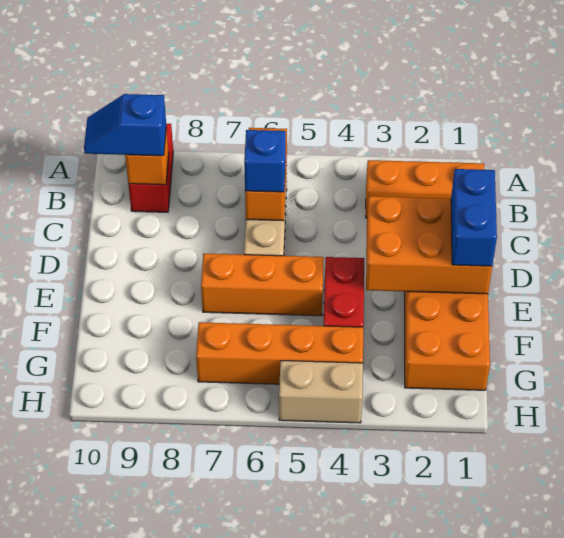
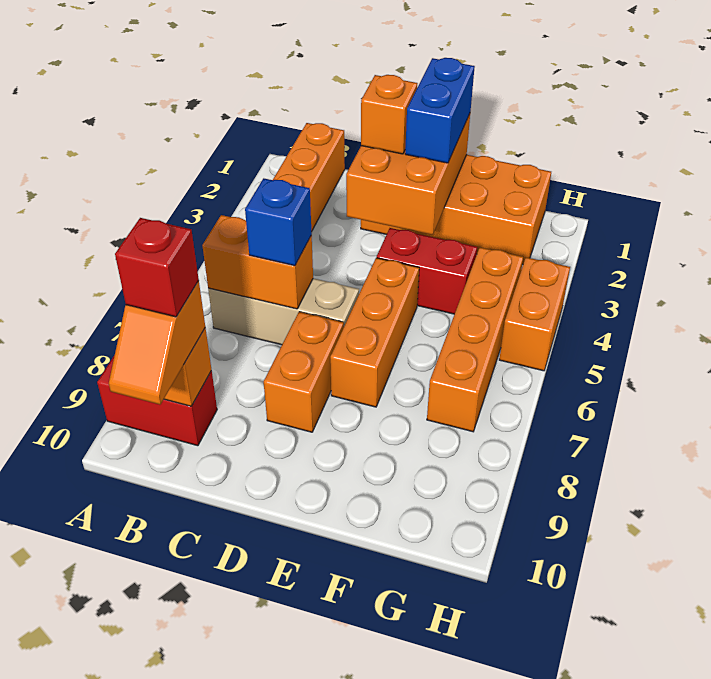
blue 1x2 slope [84,94,166,156] -> orange 1x2 slope [109,281,205,405]
none -> red 1x1 brick [115,218,199,317]
blue 1x2 brick [451,169,497,266] -> blue 1x2 brick turned to [405,58,475,163]
none -> orange 1x1 brick [361,75,417,154]
none -> orange 1x2 brick [264,312,344,432]
tan 1x2 brick [279,361,363,423] -> orange 1x2 brick [499,257,570,371]

